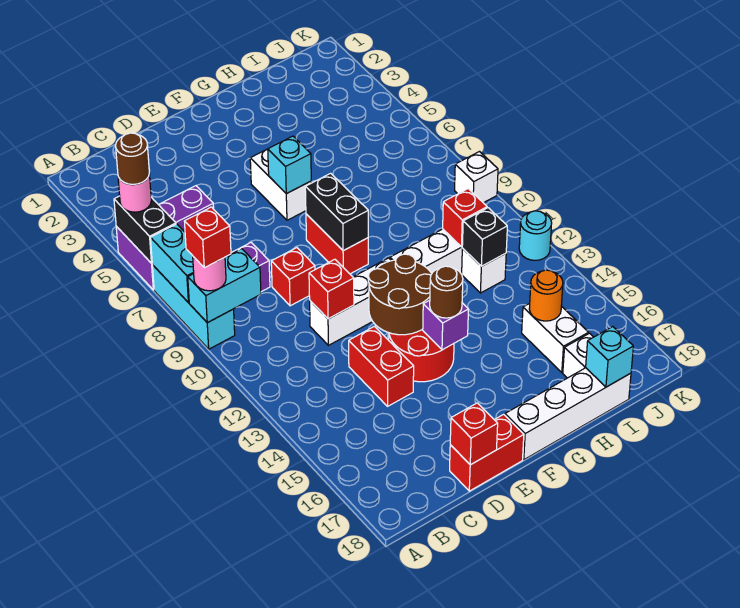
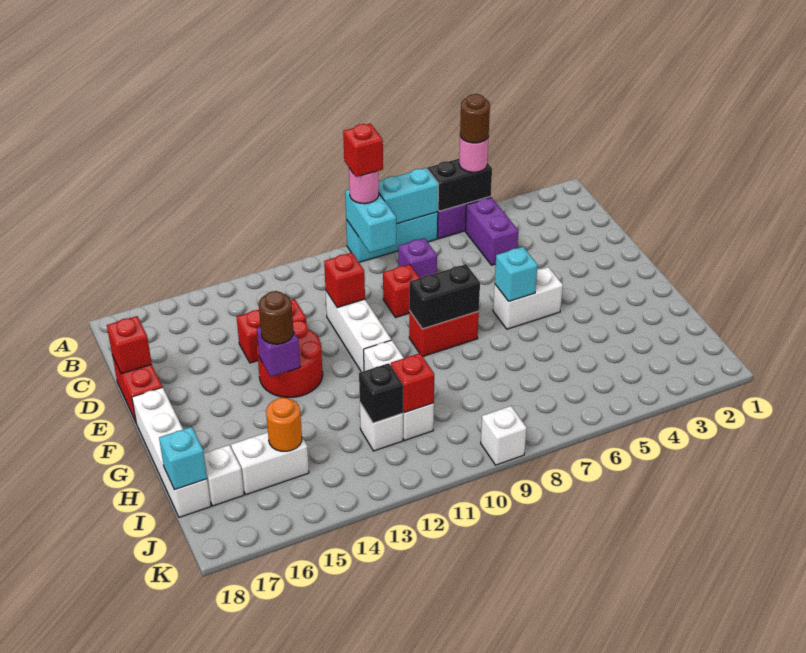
brown 2x2 round brick [368,254,432,335] -> none
cyan 1x1 round brick [519,211,552,260] -> none

